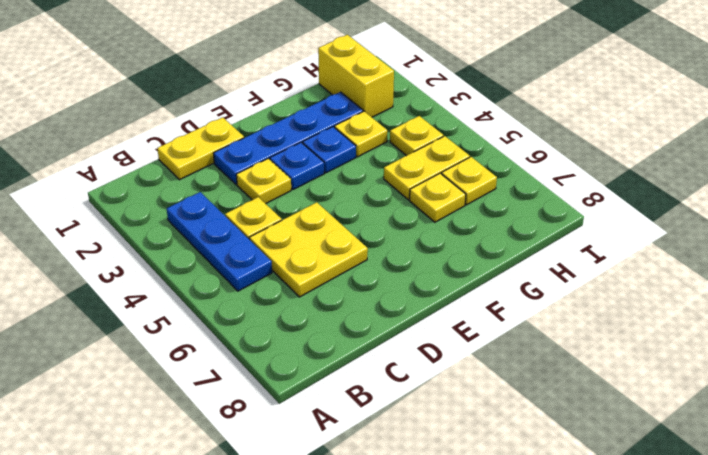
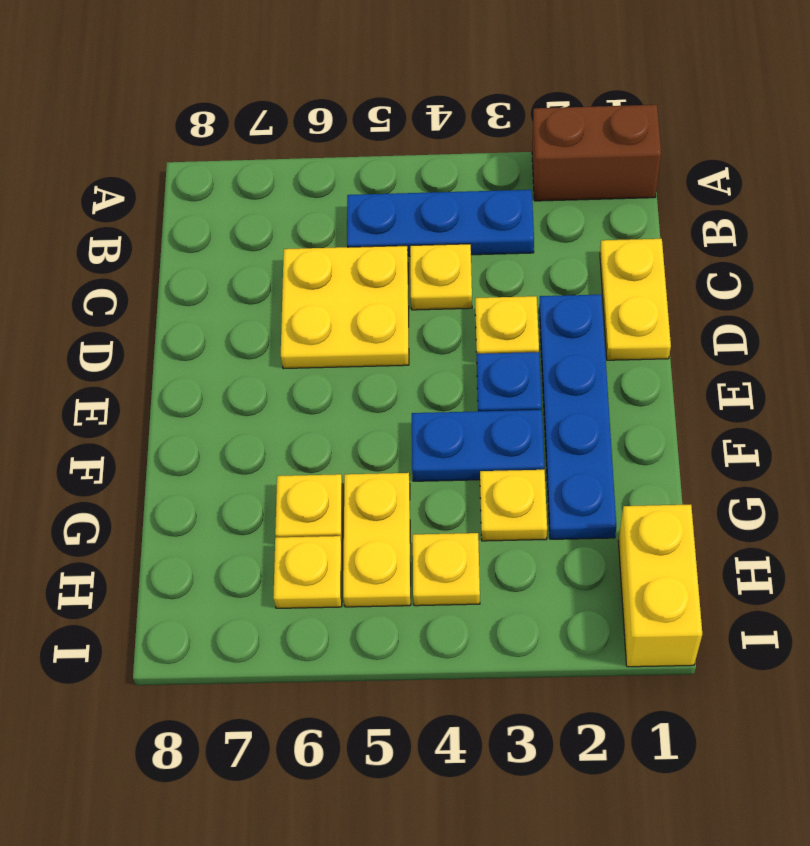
none -> brown 1x2 brick [532,105,661,201]
blue 1x1 plate [303,127,356,173] -> blue 1x2 plate [412,410,544,481]
yellow 1x2 brick [318,35,394,117] -> yellow 1x2 brick turned to [618,505,702,667]

